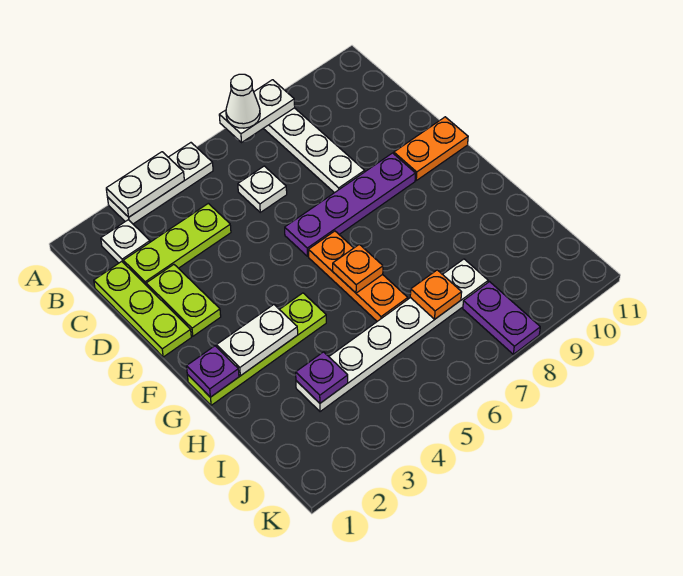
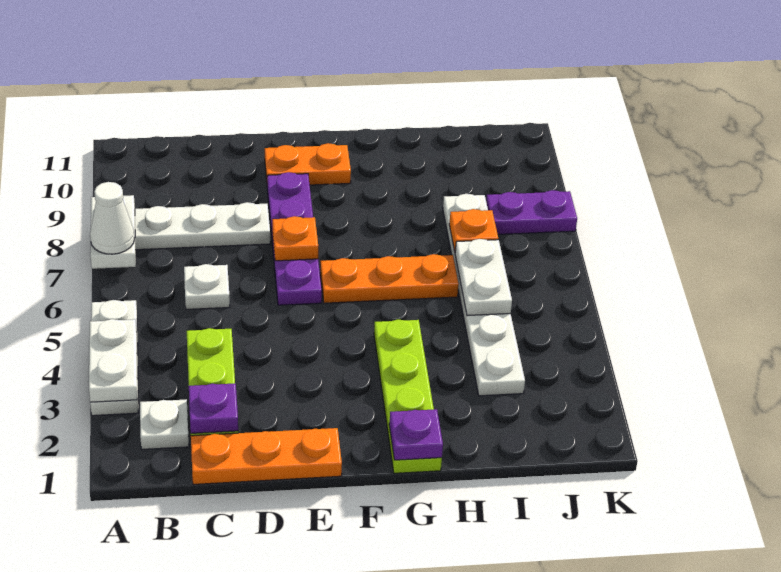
lime 1x3 plate [94,261,191,357] -> orange 1x3 plate [191,428,342,484]
lime 1x2 plate [146,265,221,336] -> none
orange 1x2 plate [394,117,468,180] -> orange 1x2 plate turned to [265,143,351,185]
white 1x2 plate [217,305,298,376] -> white 1x2 plate moved to [455,239,512,316]
orange 1x1 plate [333,244,383,293] -> orange 1x1 plate moved to [272,216,318,261]
purple 1x1 plate [296,352,348,403] -> purple 1x1 plate moved to [189,383,238,433]

